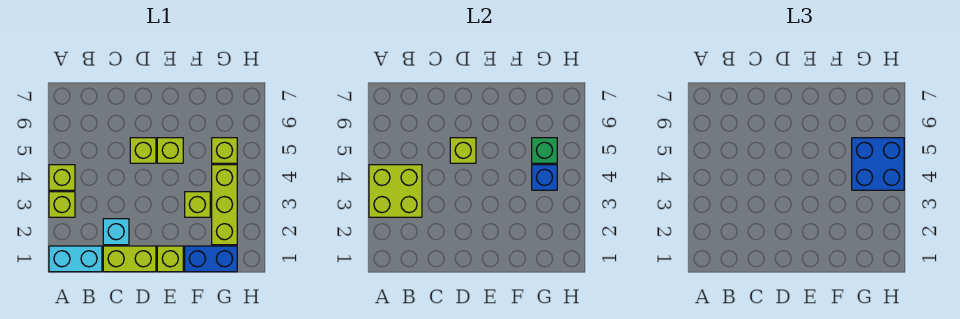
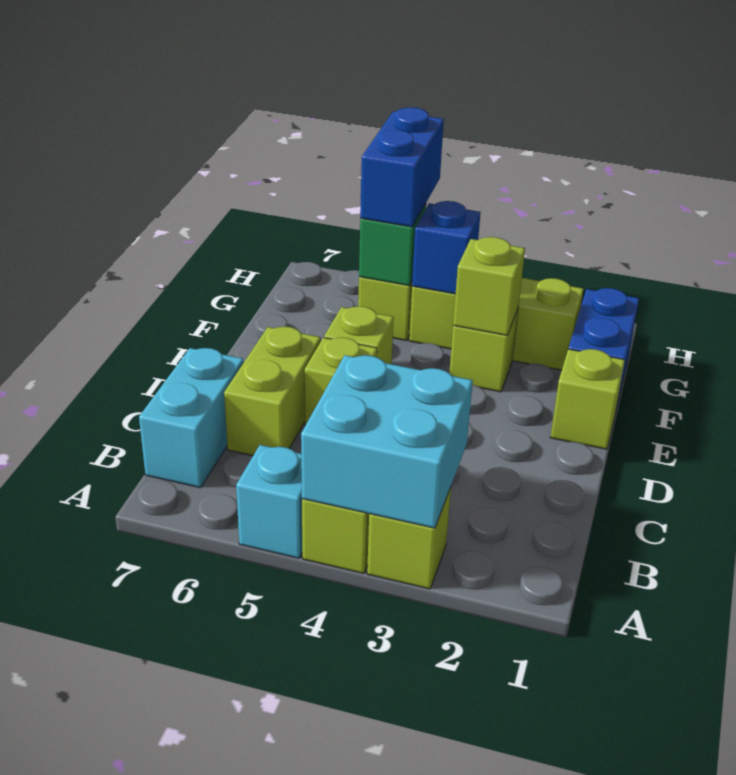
cyan 1x2 brick [49,246,102,272] -> cyan 1x2 brick moved to [139,348,244,488]
lime 2x2 brick [369,165,422,217] -> cyan 2x2 brick [301,355,473,528]
lime 1x2 brick [103,246,156,272] -> lime 1x2 brick moved to [224,327,321,455]
cyan 1x1 brick [103,219,129,245] -> cyan 1x1 brick moved to [236,445,302,558]
lime 1x1 brick [450,138,476,163] -> lime 1x1 brick moved to [453,237,525,336]
blue 2x2 brick [852,138,904,190] -> blue 1x2 brick [360,107,444,227]

